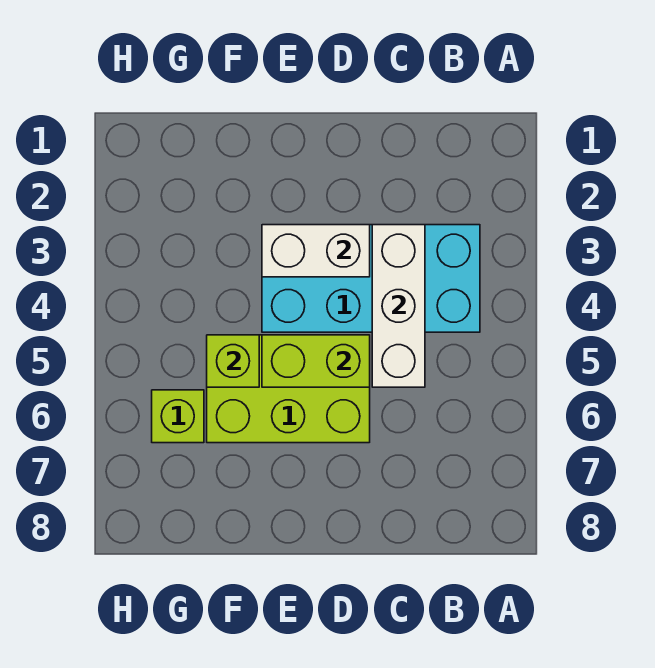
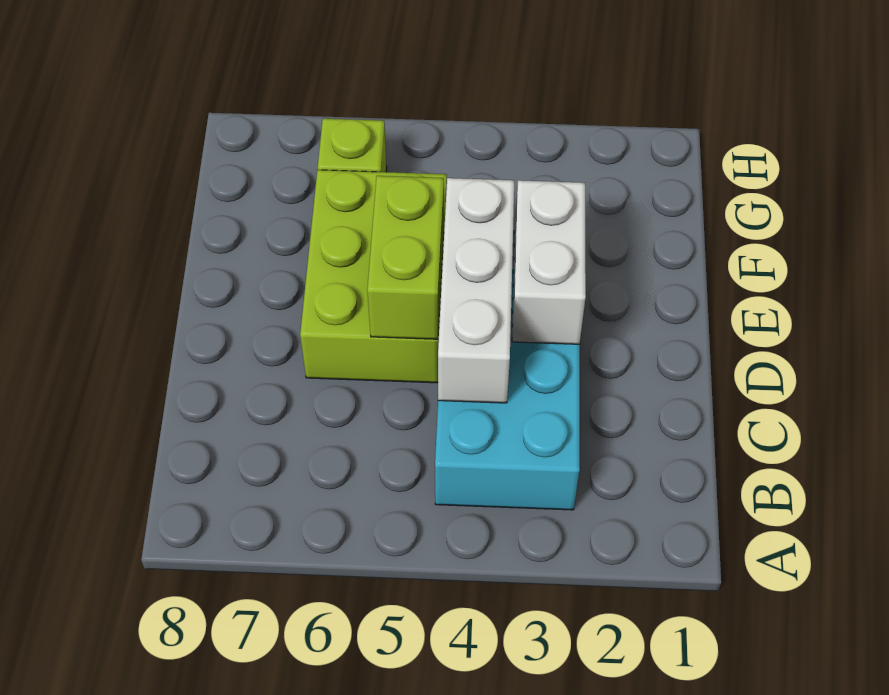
white 1x3 brick [372,225,425,387] -> white 1x3 brick turned to [438,178,514,403]
lime 1x1 brick [207,335,259,387] -> none

